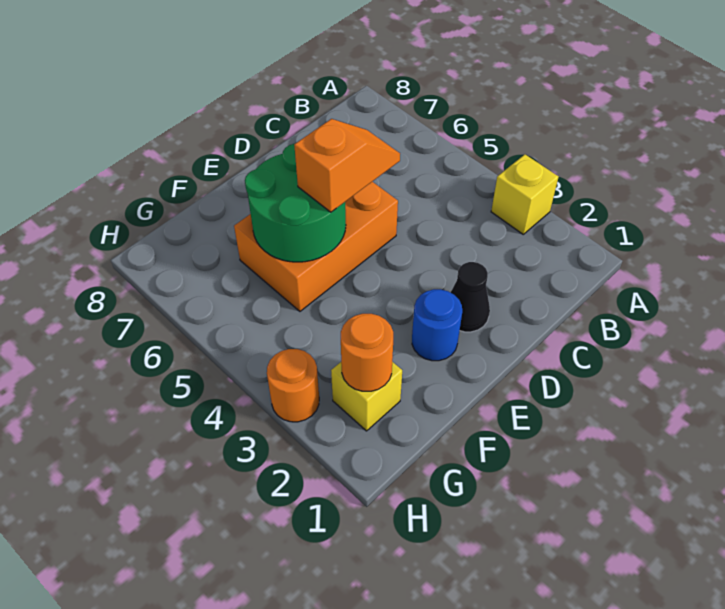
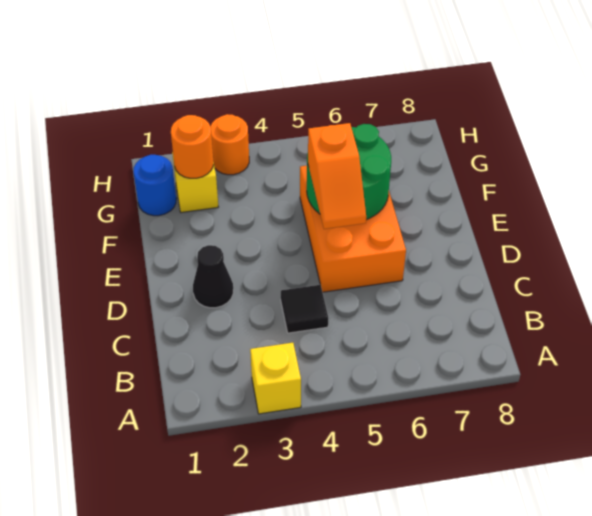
none -> black 1x1 tile [281,285,328,333]
blue 1x1 round brick [412,289,462,361] -> blue 1x1 round brick moved to [133,155,176,216]

